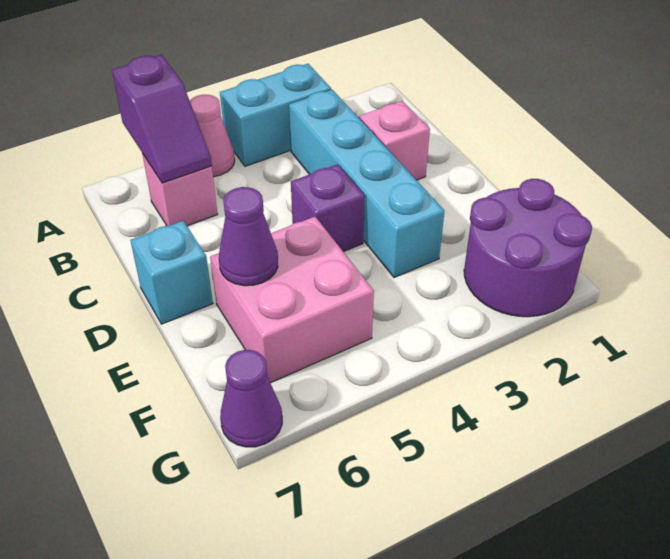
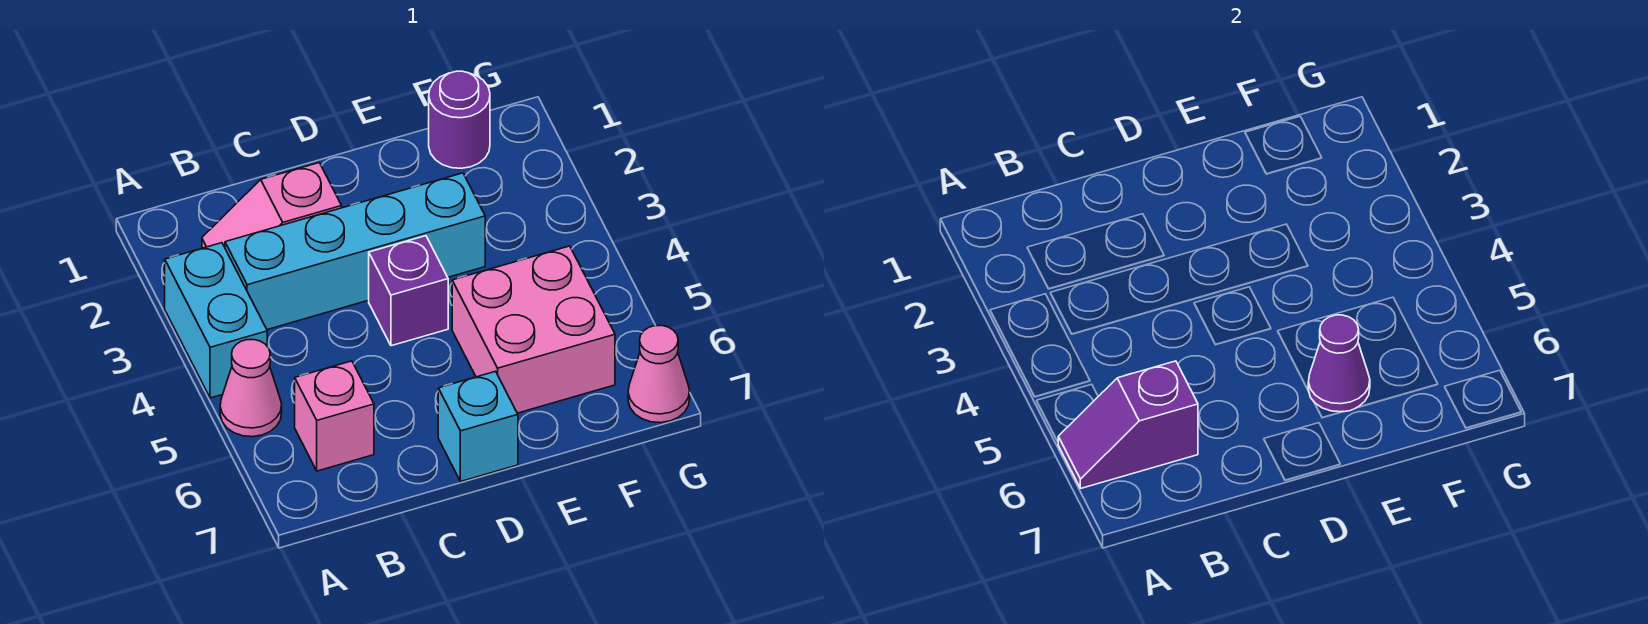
purple 1x2 slope [112,55,212,183] -> purple 1x2 slope turned to [1058,361,1198,488]
purple 2x2 round brick [464,179,592,317] -> purple 1x1 round brick [429,71,490,168]
purple 1x1 cone [220,350,282,447] -> pink 1x1 cone [628,325,690,423]

